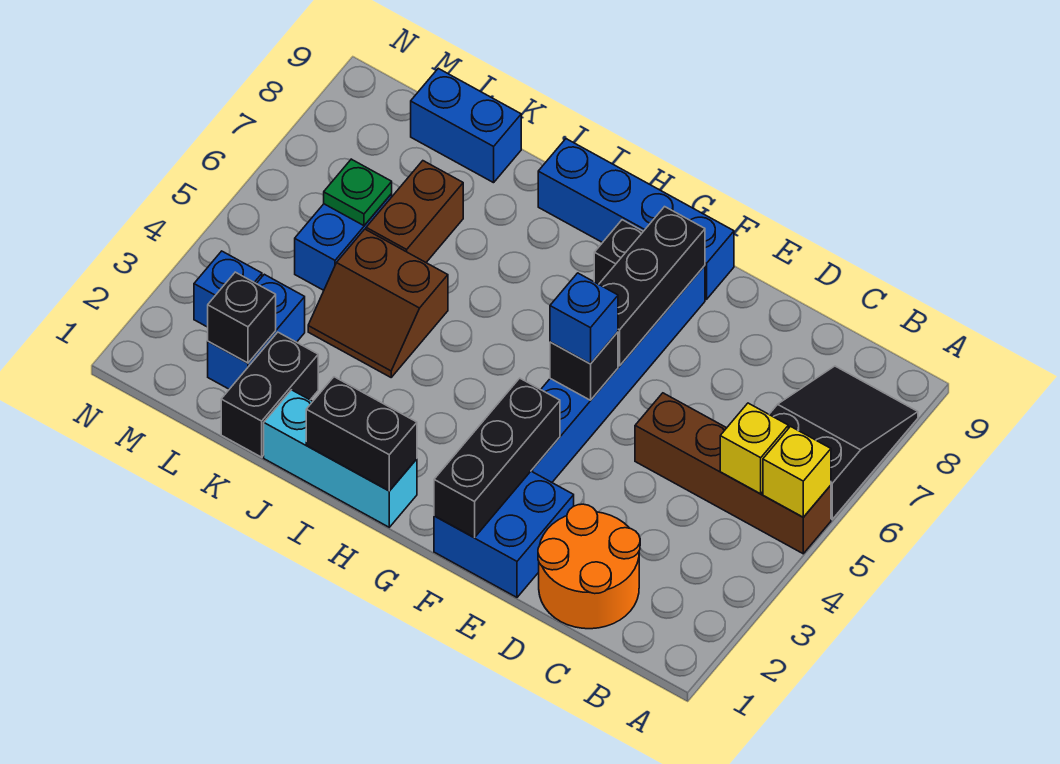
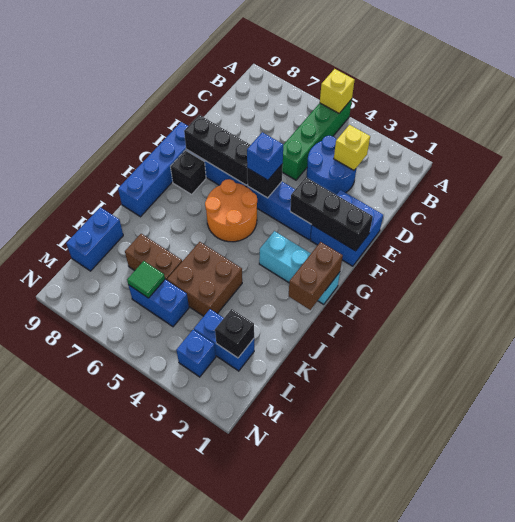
brown 1x4 brick [635,393,831,554] -> green 1x4 brick [282,99,352,180]
black 2x3 slope [769,366,918,519] -> none
yellow 1x1 brick [720,403,788,494] -> yellow 1x1 brick moved to [334,125,370,170]
orange 2x2 round brick [538,504,640,629] -> orange 2x2 round brick moved to [205,179,257,242]
none -> blue 2x2 round brick [307,136,357,194]
cyan 1x3 brick [264,390,417,527] -> cyan 1x3 brick turned to [259,231,340,304]
black 1x2 brick [306,377,417,491] -> brown 1x2 brick [289,242,343,310]
brown 2x2 slope [308,229,448,377] -> brown 2x2 brick [167,242,242,316]
black 1x2 brick [221,332,318,457] -> none
green 1x1 plate [324,159,392,226] -> green 1x1 tile [127,261,165,298]

